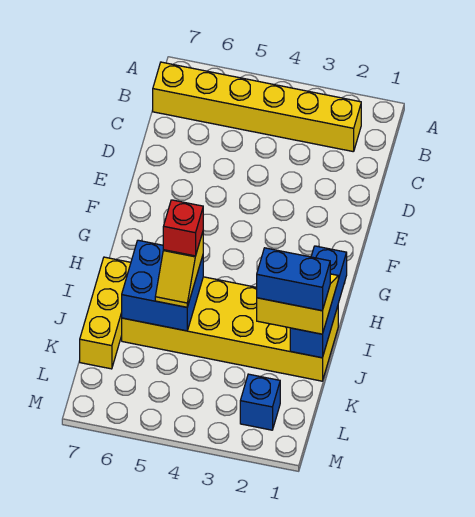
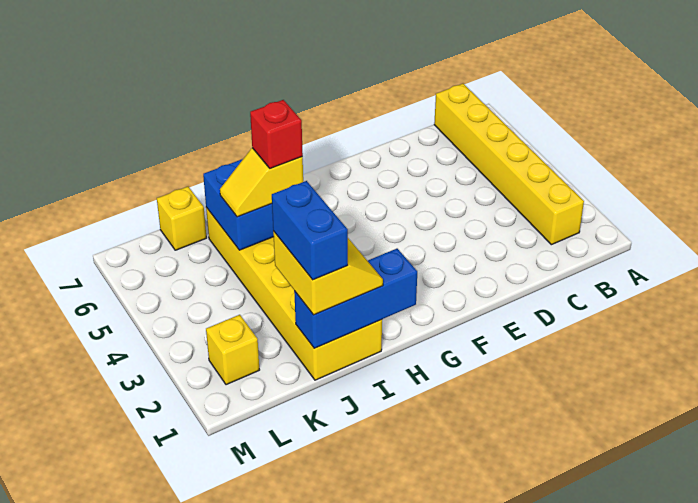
yellow 1x3 brick [80,257,131,369] -> yellow 1x1 brick [157,187,207,250]
blue 1x1 brick [240,374,280,430] -> yellow 1x1 brick [206,315,259,385]

